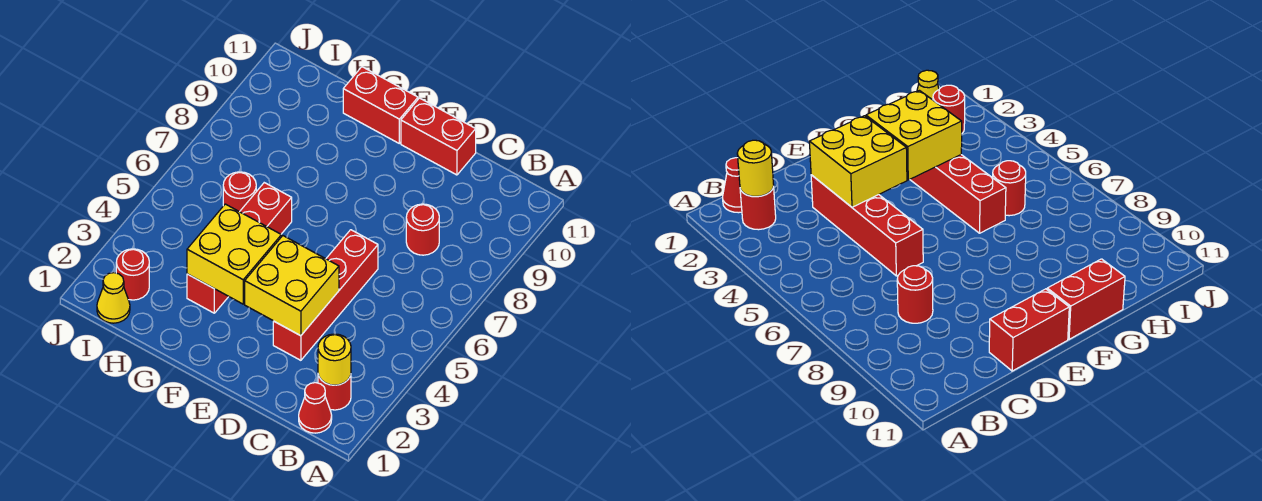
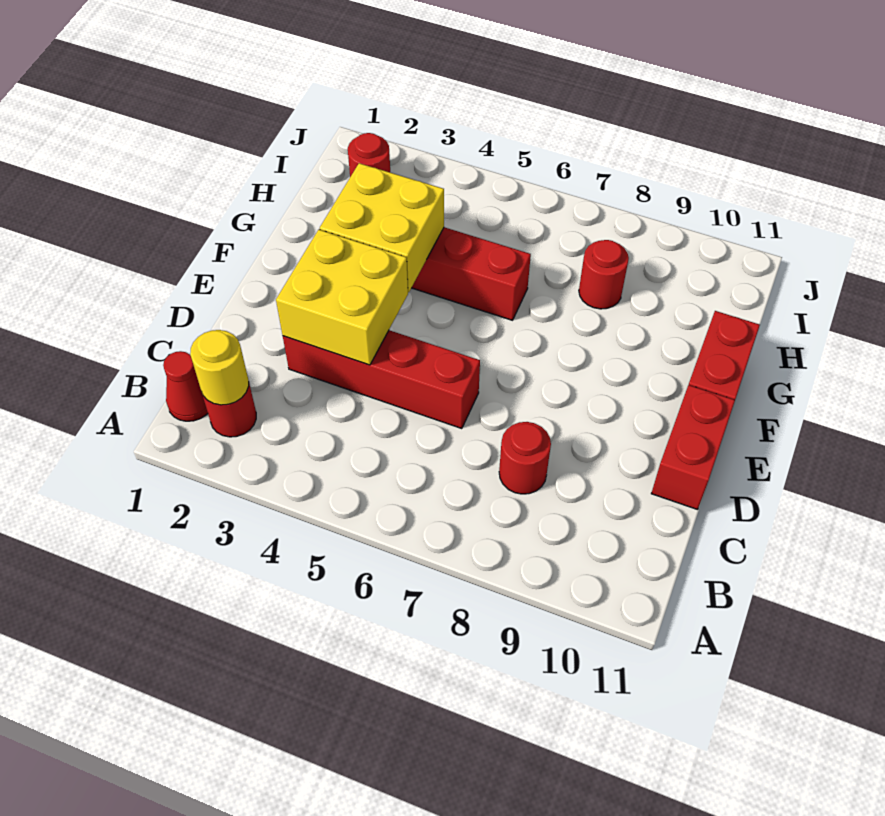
red 1x1 round brick [223,172,256,212] -> red 1x1 round brick moved to [579,240,629,309]
yellow 1x1 cone [97,273,130,323] -> none

